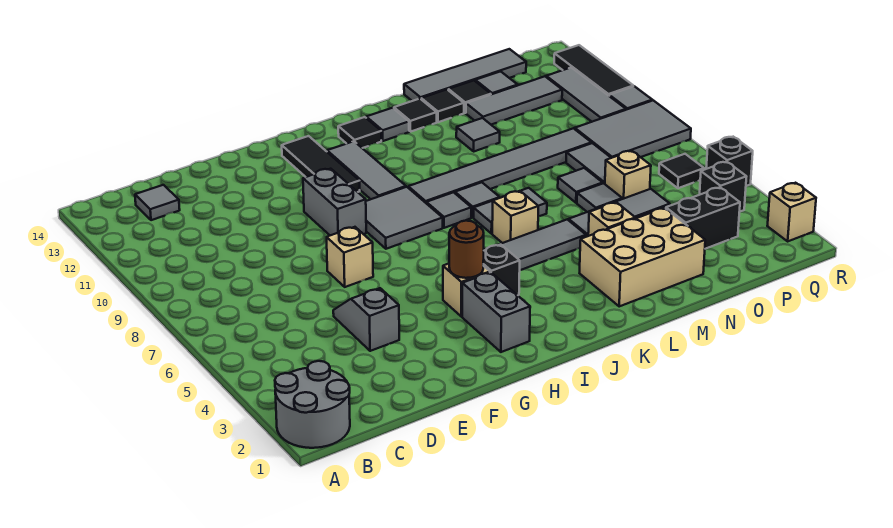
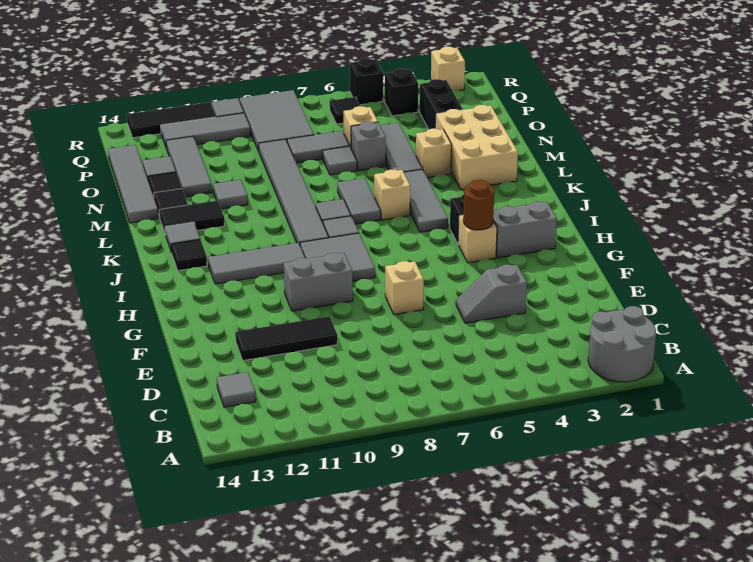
black 1x3 tile [282,136,360,192] -> black 1x3 tile moved to [235,316,337,361]
black 1x1 tile [394,99,437,131] -> black 1x2 tile [159,201,224,234]
grey 1x1 tile [577,183,622,212] -> grey 1x1 brick [351,122,386,170]

